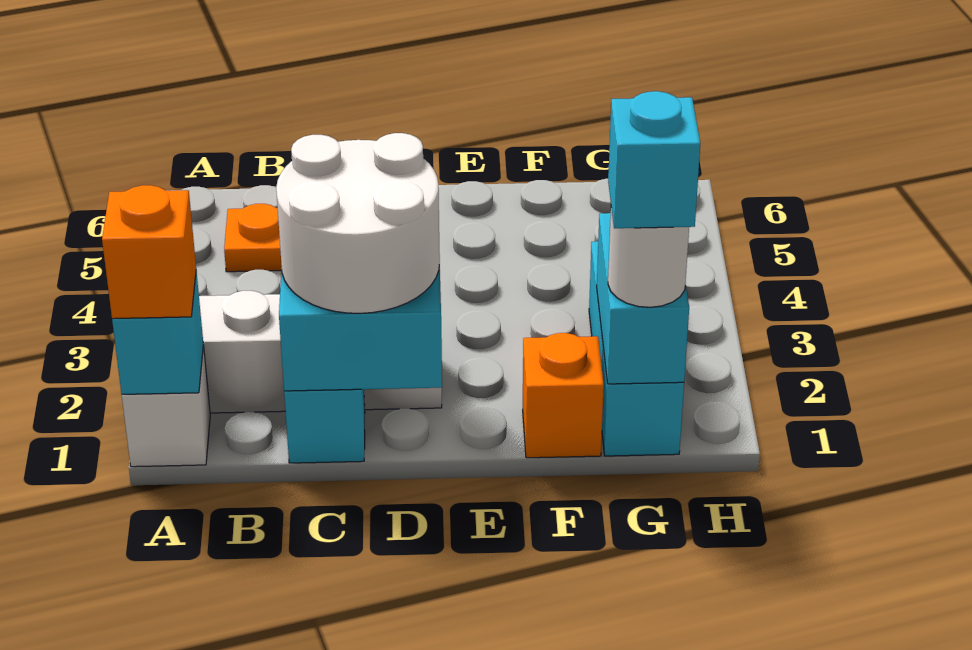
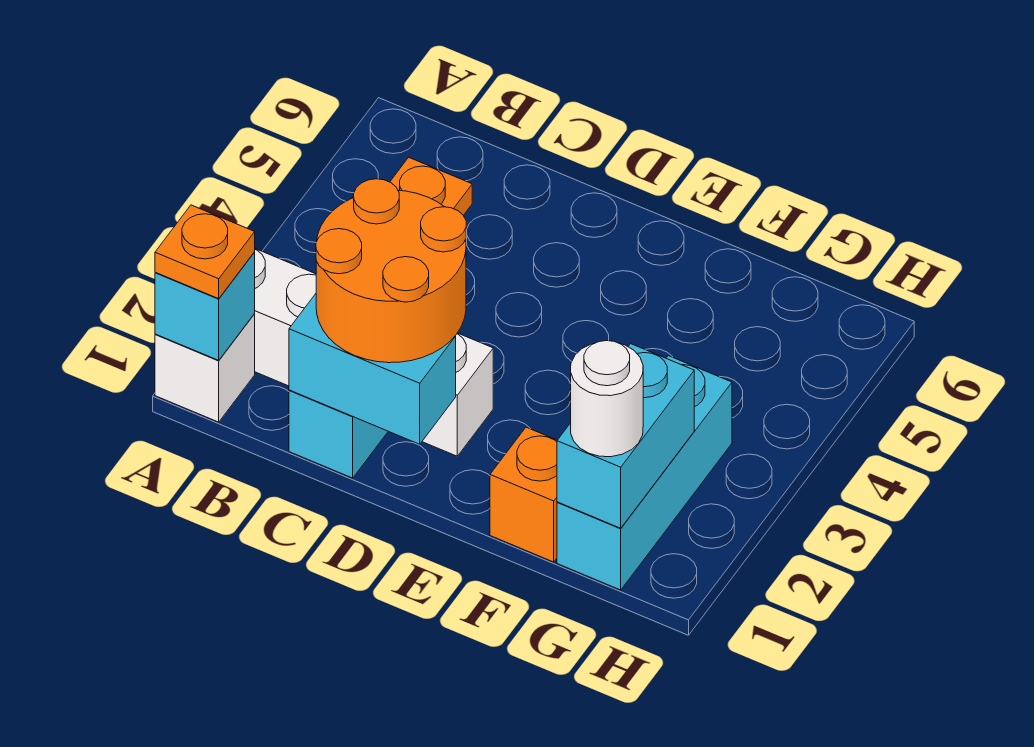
orange 1x1 brick [102,185,196,319] -> orange 1x1 plate [155,205,255,299]
white 2x2 round brick [276,133,440,313] -> orange 2x2 round brick [316,179,466,363]
cyan 1x1 brick [608,91,700,228] -> none

